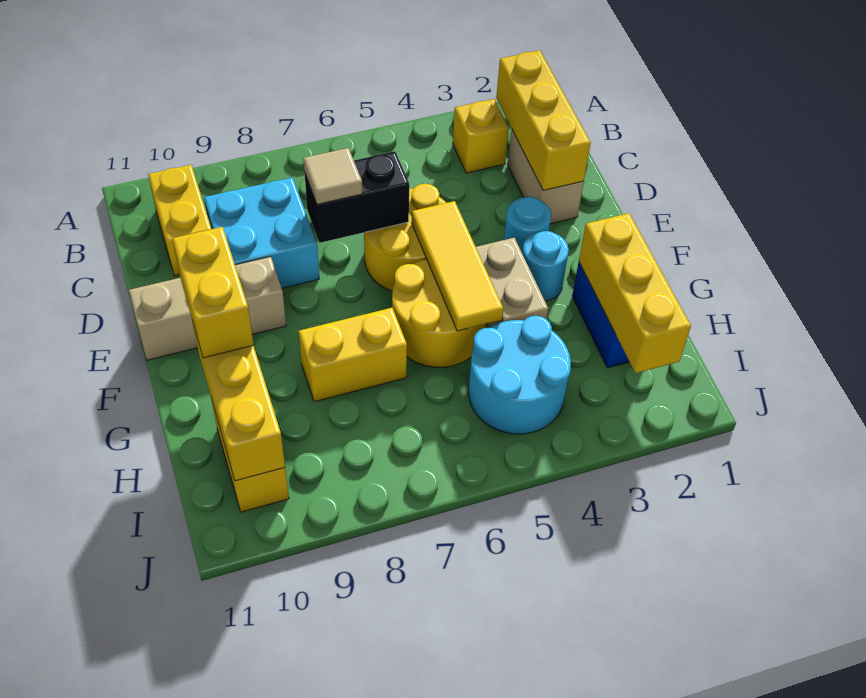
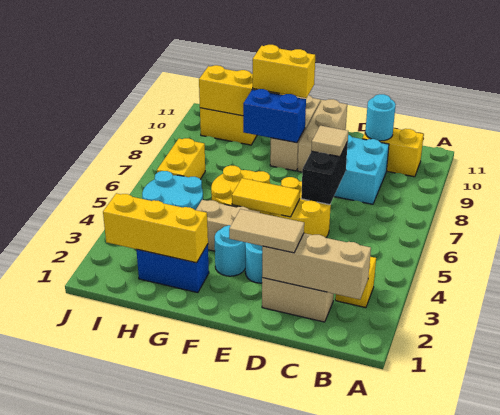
yellow 1x3 brick [496,50,591,190] -> tan 1x3 brick [262,233,371,299]
none -> cyan 1x1 round brick [365,94,396,141]
none -> tan 1x2 tile [229,209,304,253]
yellow 1x3 tile [412,201,503,331] -> yellow 1x2 tile [232,178,300,217]
none -> tan 1x3 brick [270,95,321,171]
none -> blue 1x2 brick [243,89,306,143]
yellow 1x2 brick [299,308,407,402] -> yellow 1x2 brick moved to [157,138,205,179]

